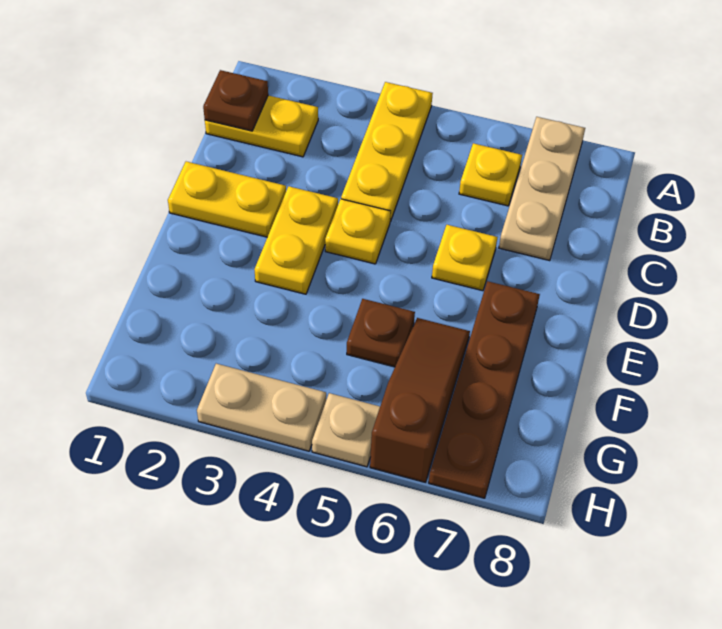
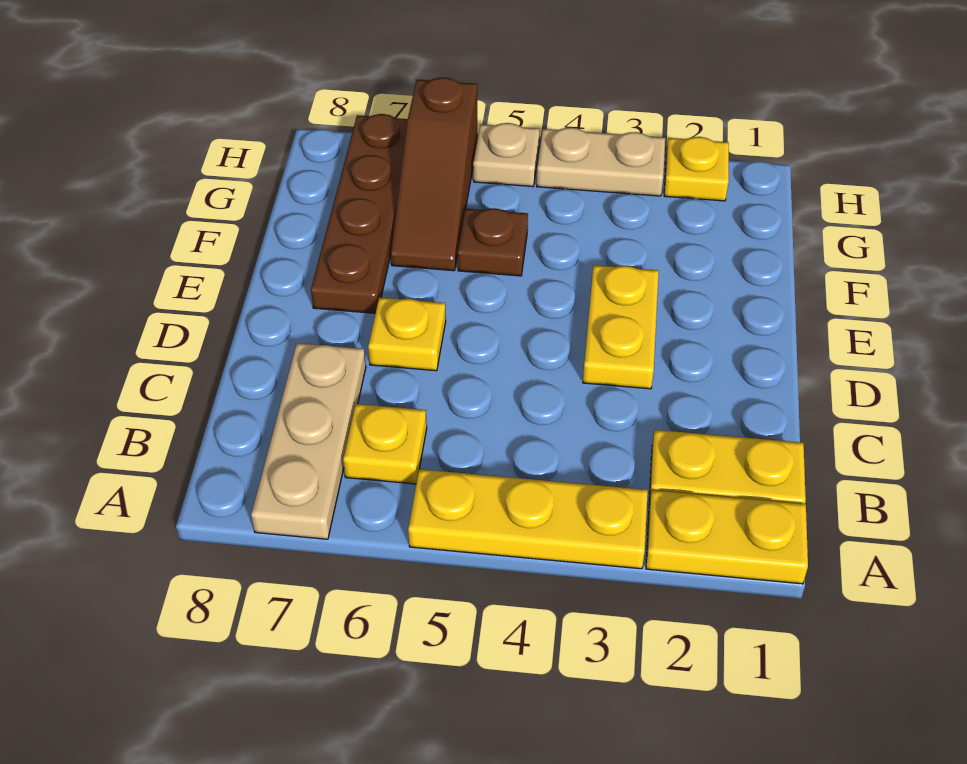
yellow 1x3 plate [341,82,433,222] -> yellow 1x3 plate turned to [408,469,648,569]
brown 1x1 plate [203,70,268,131] -> none
yellow 1x2 plate [168,162,286,237] -> yellow 1x2 plate moved to [646,490,808,584]
yellow 1x1 plate [325,199,391,264] -> yellow 1x1 plate moved to [664,137,729,201]

